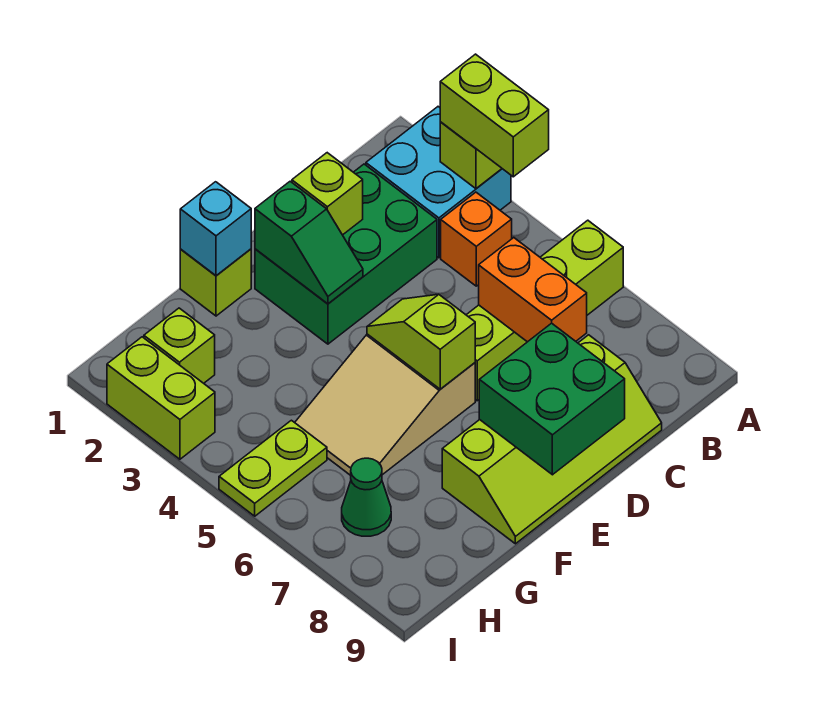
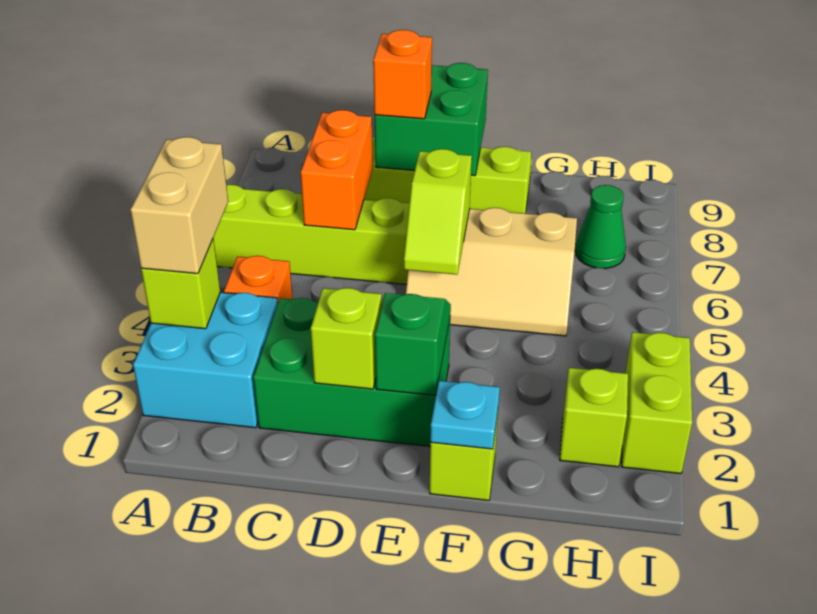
lime 1x2 brick [440,54,549,177] -> tan 1x2 brick [130,137,228,274]
none -> orange 1x1 brick [373,30,432,119]
tan 2x3 slope [295,334,475,475] -> tan 2x3 slope turned to [406,208,577,336]
cyan 1x1 brick [180,182,251,276] -> cyan 1x1 plate [430,381,500,449]
lime 1x2 plate [219,420,327,516] -> none

